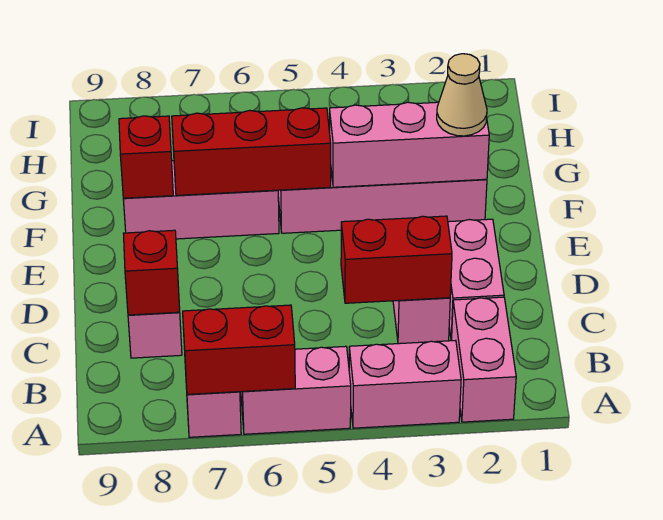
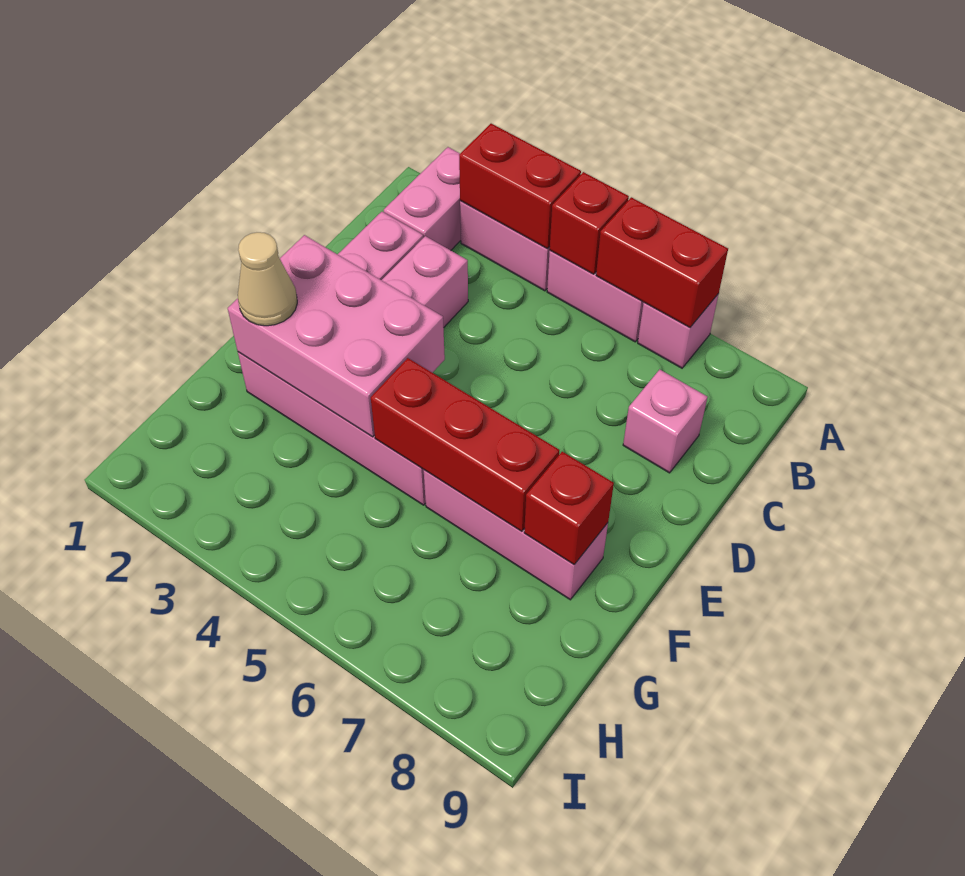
red 1x2 brick [341,216,452,303] -> red 1x2 brick moved to [459,124,581,249]
red 1x1 brick [123,230,180,315] -> red 1x1 brick moved to [550,172,629,274]
pink 1x3 brick [330,102,489,187] -> pink 2x3 brick [228,235,445,437]

